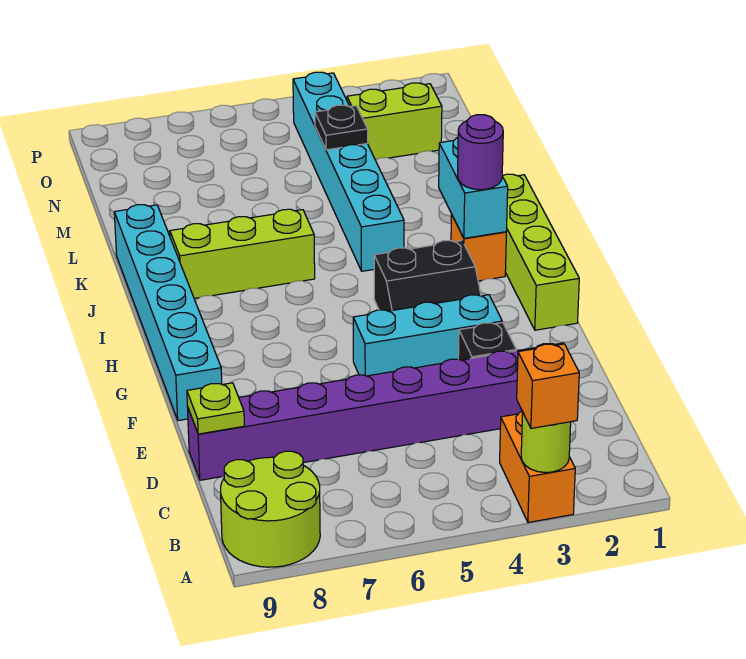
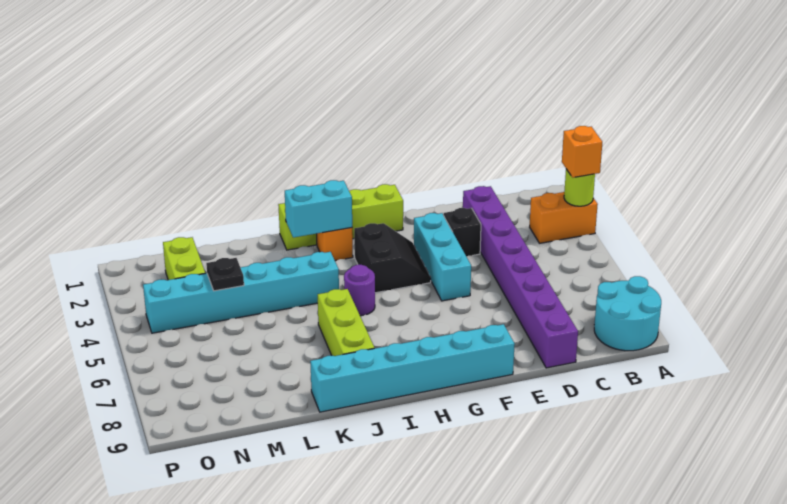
lime 2x2 round brick [221,451,320,567] -> cyan 2x2 round brick [594,276,661,351]
lime 1x1 plate [187,383,244,434] -> none
purple 1x1 round brick [458,115,503,190] -> purple 1x1 round brick moved to [344,265,375,316]

